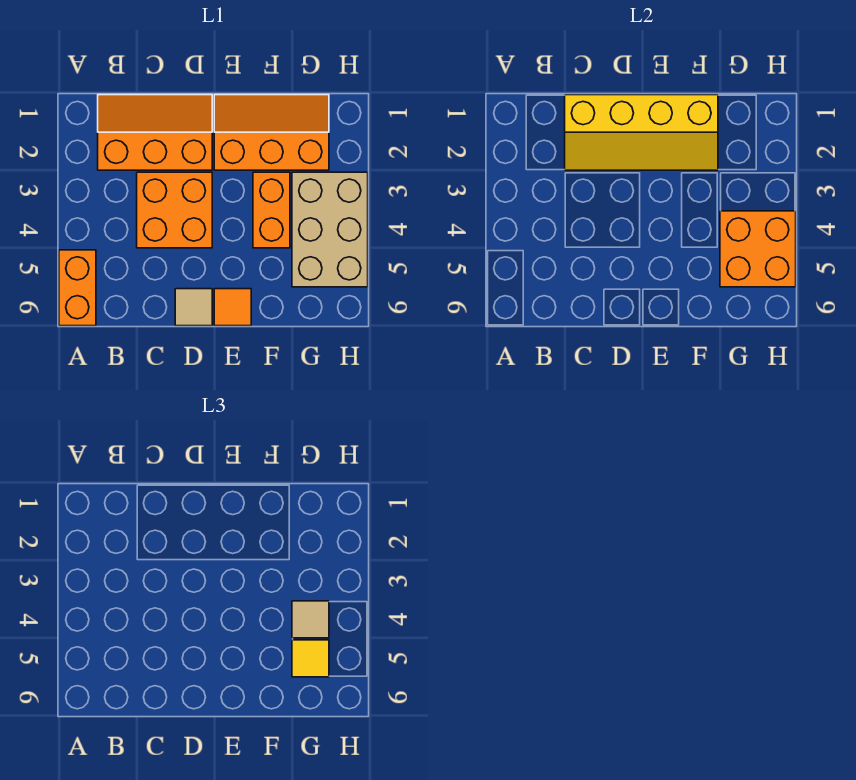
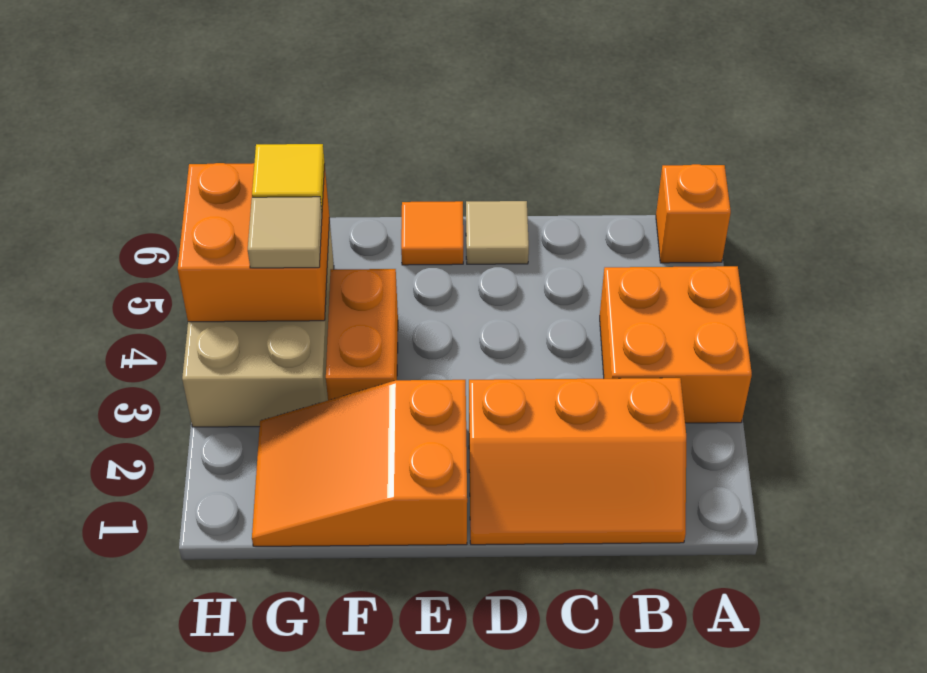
orange 1x2 brick [59,250,96,326] -> orange 1x1 brick [656,164,731,263]
yellow 2x4 slope [565,95,718,170] -> none
orange 2x2 brick [137,172,212,248] -> orange 2x2 brick moved to [600,266,752,423]
orange 2x3 slope [214,95,329,170] -> orange 2x3 slope turned to [252,380,467,546]

